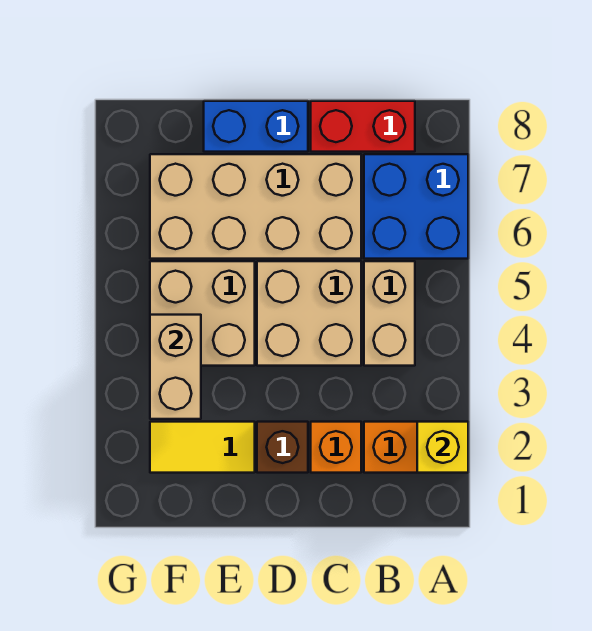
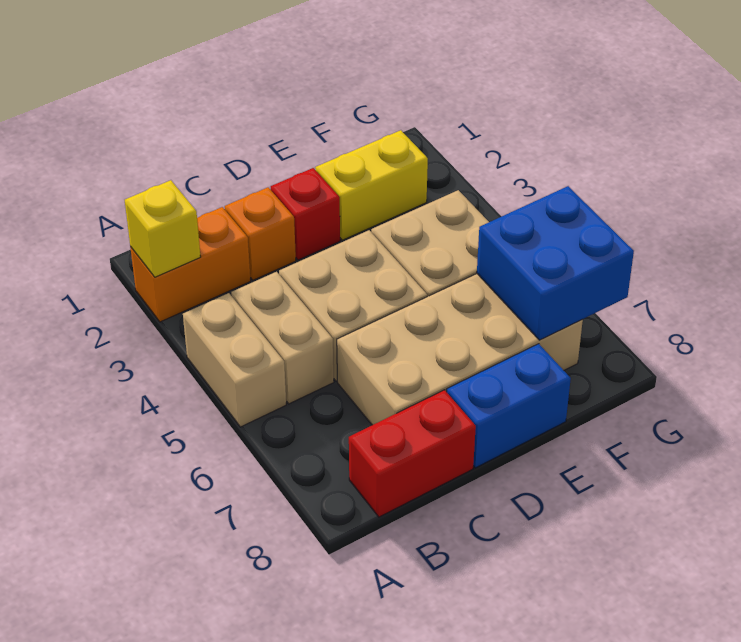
blue 2x2 brick [364,154,468,259] -> blue 2x2 brick moved to [477,186,634,340]
brown 1x1 brick [257,422,308,473] -> red 1x1 brick [270,168,340,260]
yellow 1x2 tile [150,422,255,473] -> yellow 1x2 brick [315,130,428,240]
tan 1x2 brick [150,315,201,419] -> tan 1x2 brick moved to [183,293,286,427]

